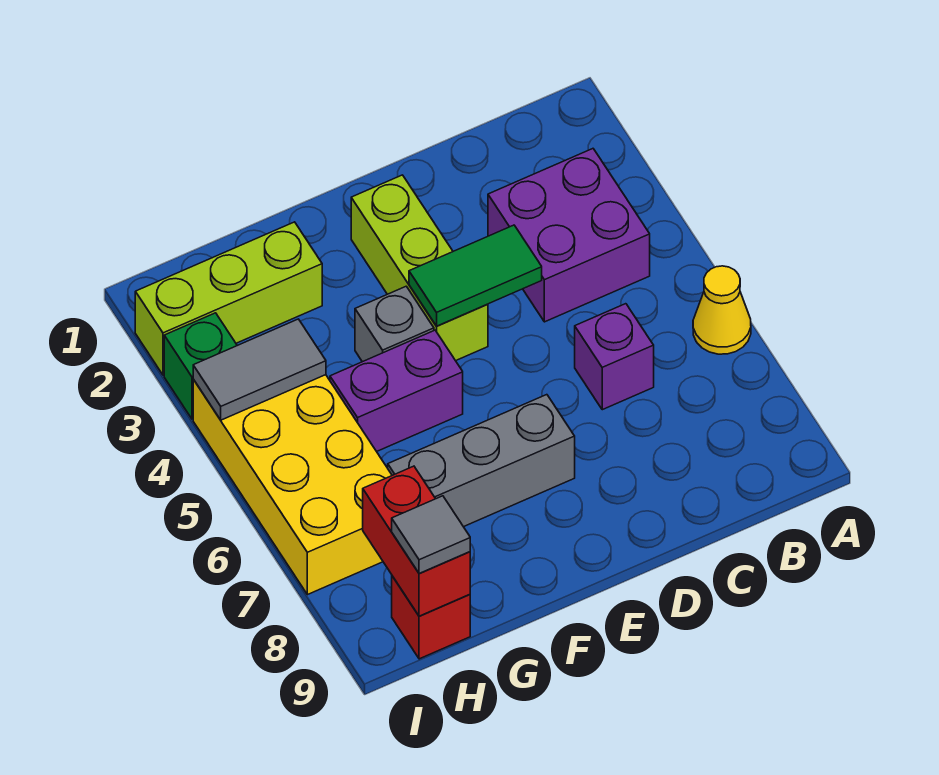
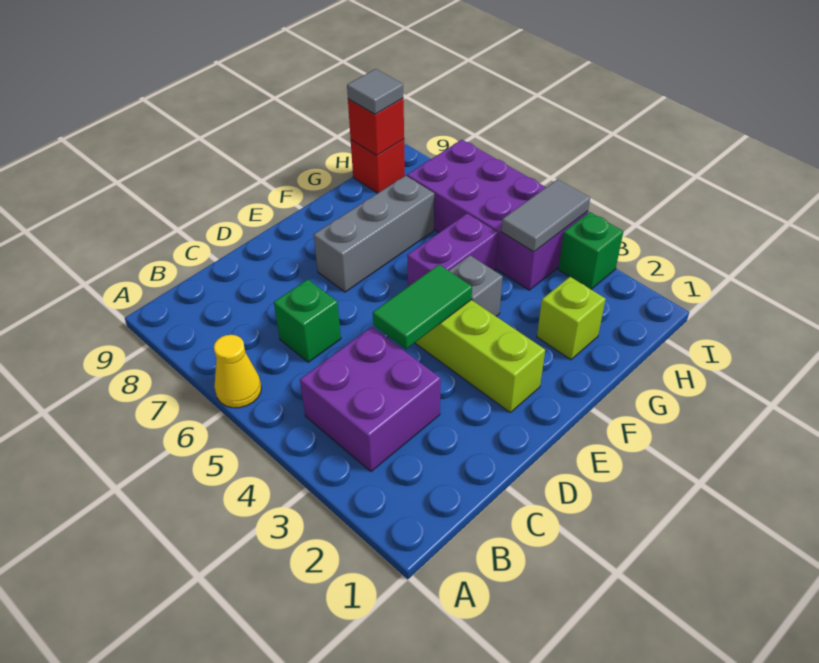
purple 1x1 brick [575,304,654,410] -> green 1x1 brick [274,279,341,362]
lime 1x3 brick [135,222,322,375] -> lime 1x1 brick [537,277,606,360]
yellow 2x4 brick [193,375,392,595] -> purple 2x4 brick [407,140,588,290]
red 1x2 brick [363,466,470,616] -> red 1x1 brick [348,99,404,156]

